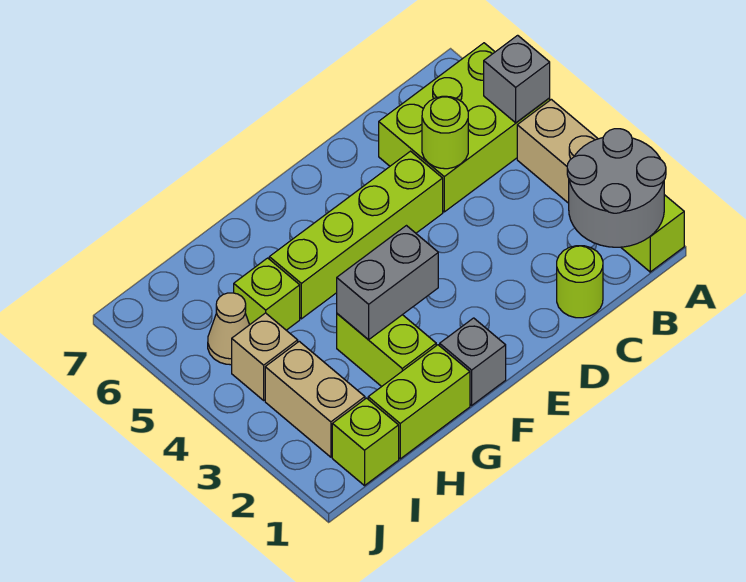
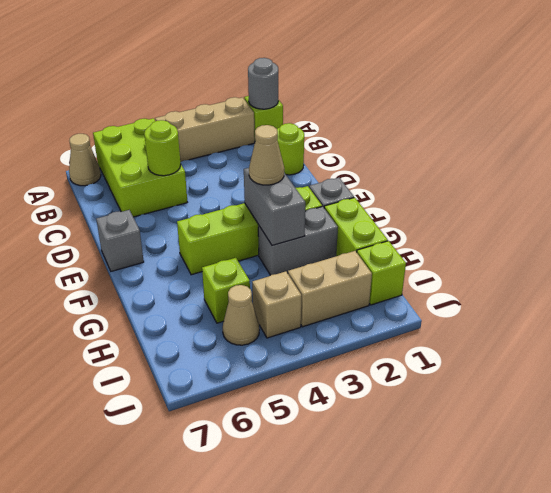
grey 2x2 round brick [567,129,666,247] -> grey 1x1 round brick [248,58,278,109]
grey 1x1 brick [484,35,550,123] -> grey 1x1 brick moved to [96,210,144,271]
none -> tan 1x1 cone [69,134,101,186]
lime 1x4 brick [269,151,443,319] -> lime 1x4 brick turned to [177,186,322,275]
none -> tan 1x1 cone [249,125,284,185]
lime 1x2 brick [337,314,436,387] -> grey 1x2 brick [258,207,338,275]

